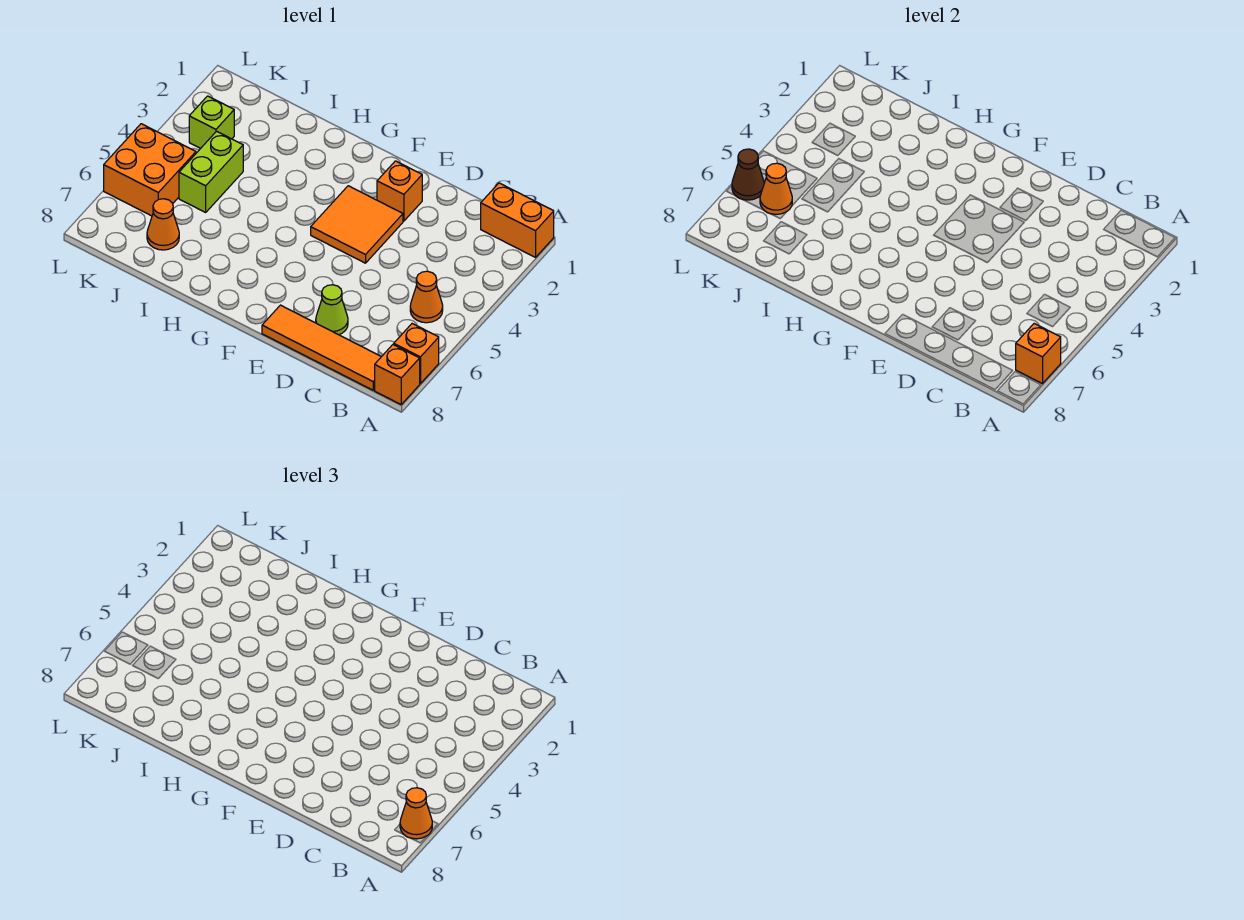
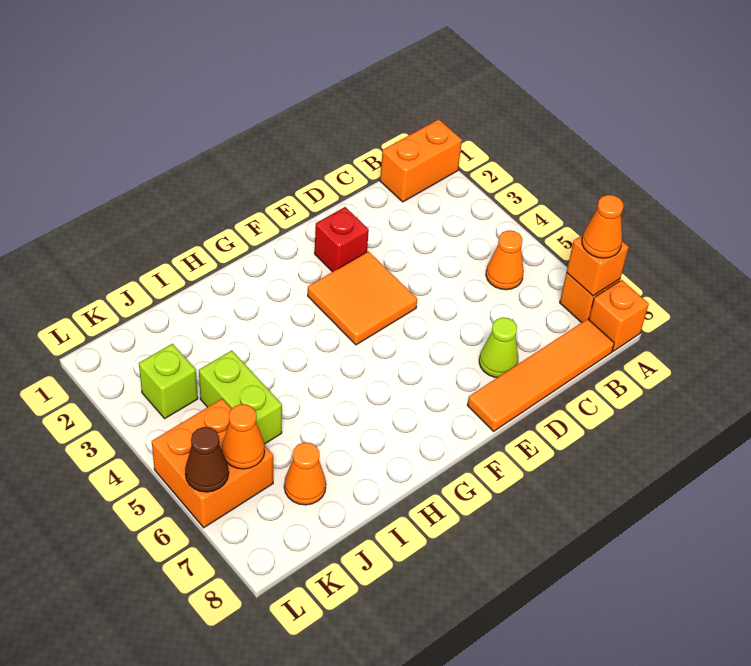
orange 1x1 brick [377,161,422,221] -> red 1x1 brick [315,207,369,272]

